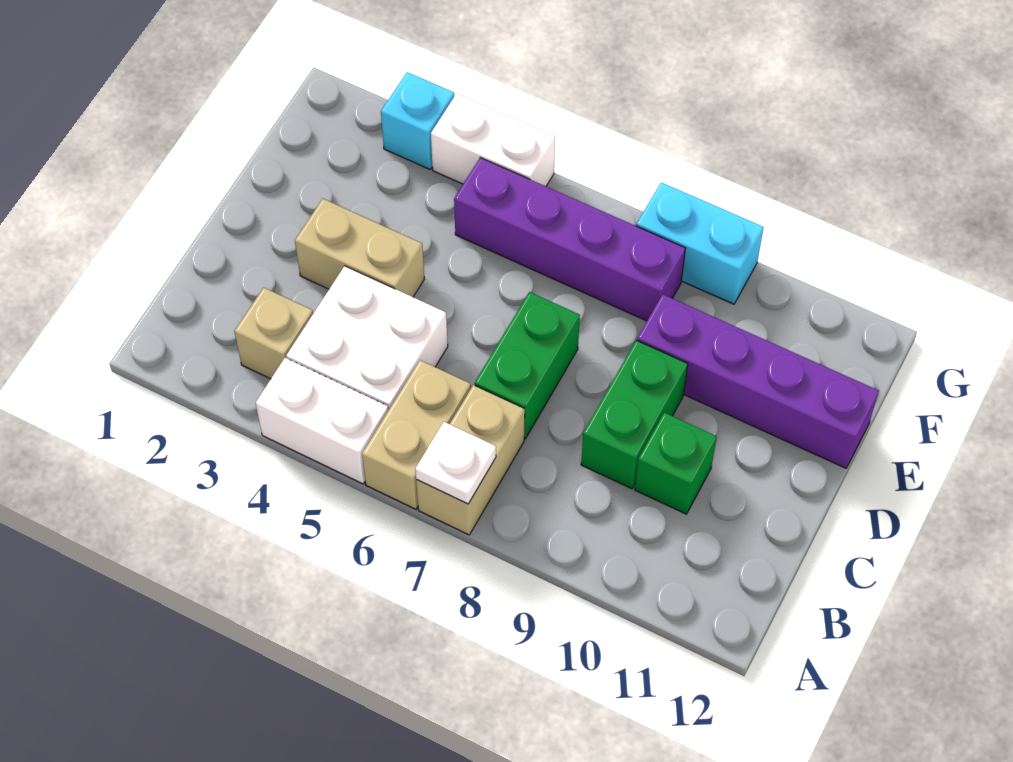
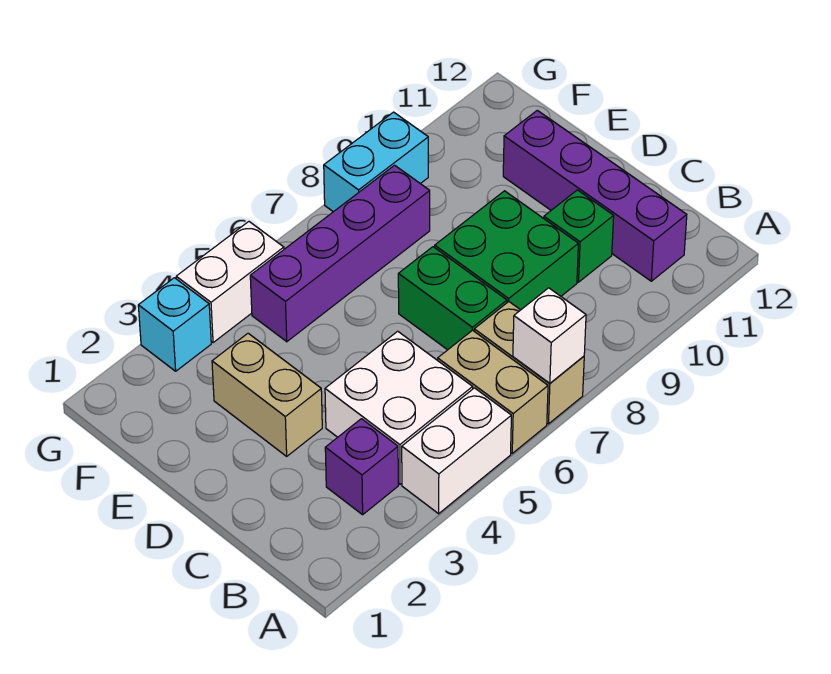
white 1x1 plate [415,422,496,504] -> white 1x1 brick [513,288,586,383]
tan 1x1 brick [234,287,313,379] -> purple 1x1 brick [325,419,398,515]
green 1x2 brick [581,340,688,489] -> green 2x2 brick [435,191,578,310]
tan 1x2 brick [295,199,424,297] -> tan 1x2 brick turned to [212,333,322,456]
purple 1x4 brick [637,294,879,468] -> purple 1x4 brick turned to [503,110,687,281]

